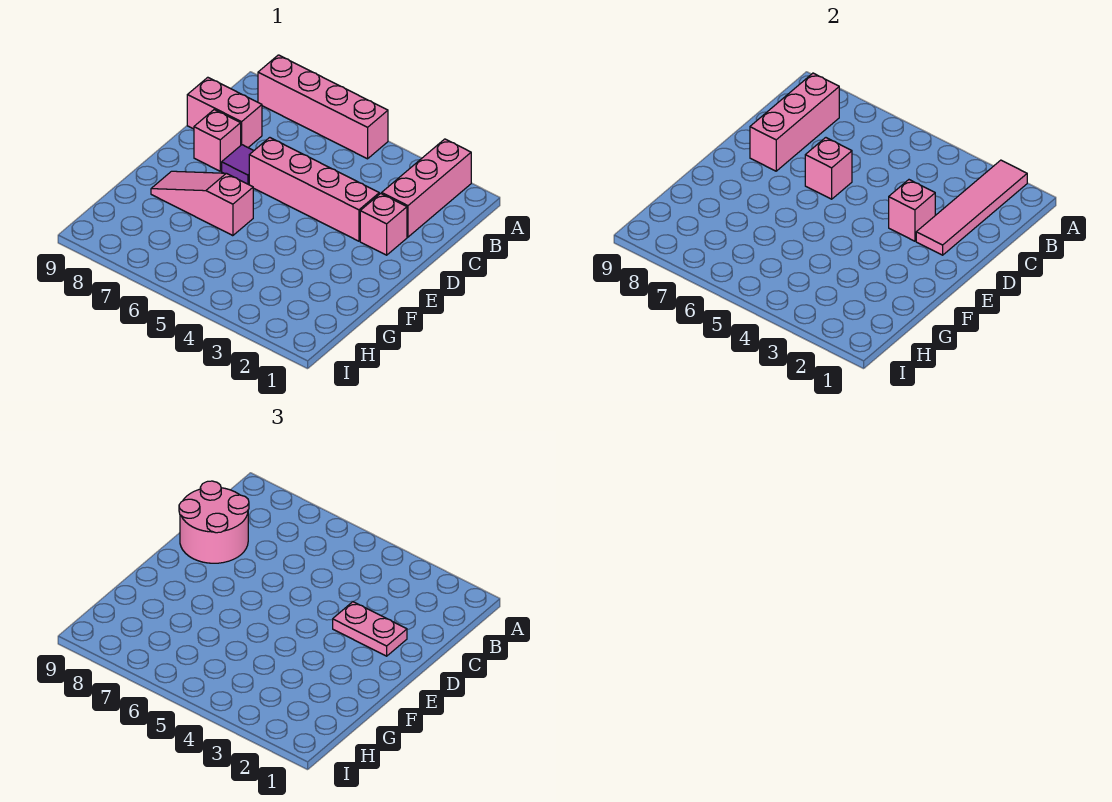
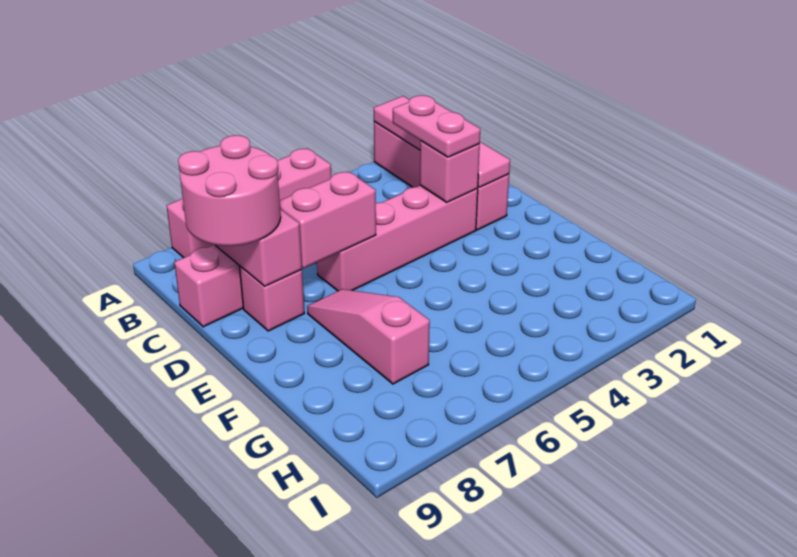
pink 1x2 plate [333,602,407,656] -> pink 1x2 plate turned to [393,95,480,157]
pink 1x1 brick [805,138,852,199] -> pink 1x2 brick [280,171,376,268]
purple 1x1 tile [222,145,254,185] -> none
pink 1x3 slope [151,171,253,236] -> pink 1x3 slope turned to [307,289,430,384]

